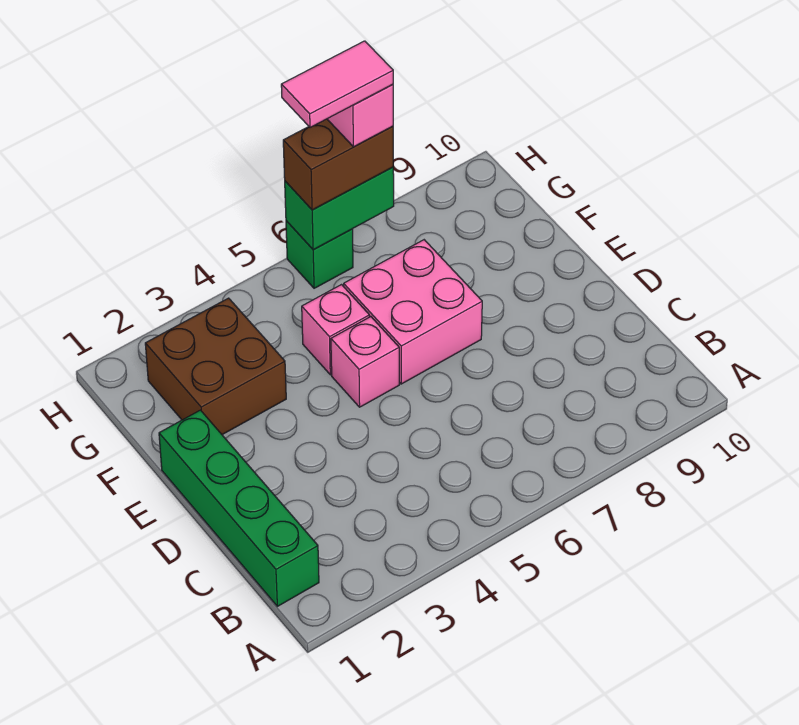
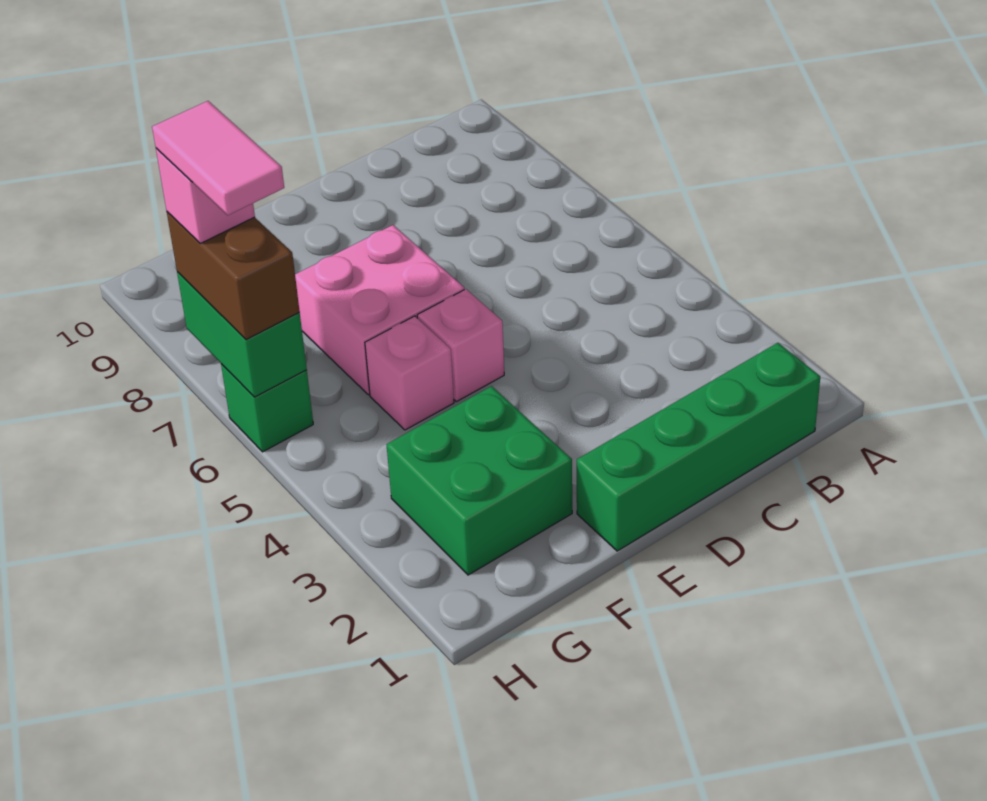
brown 2x2 brick [145,298,286,435] -> green 2x2 brick [386,386,572,575]

